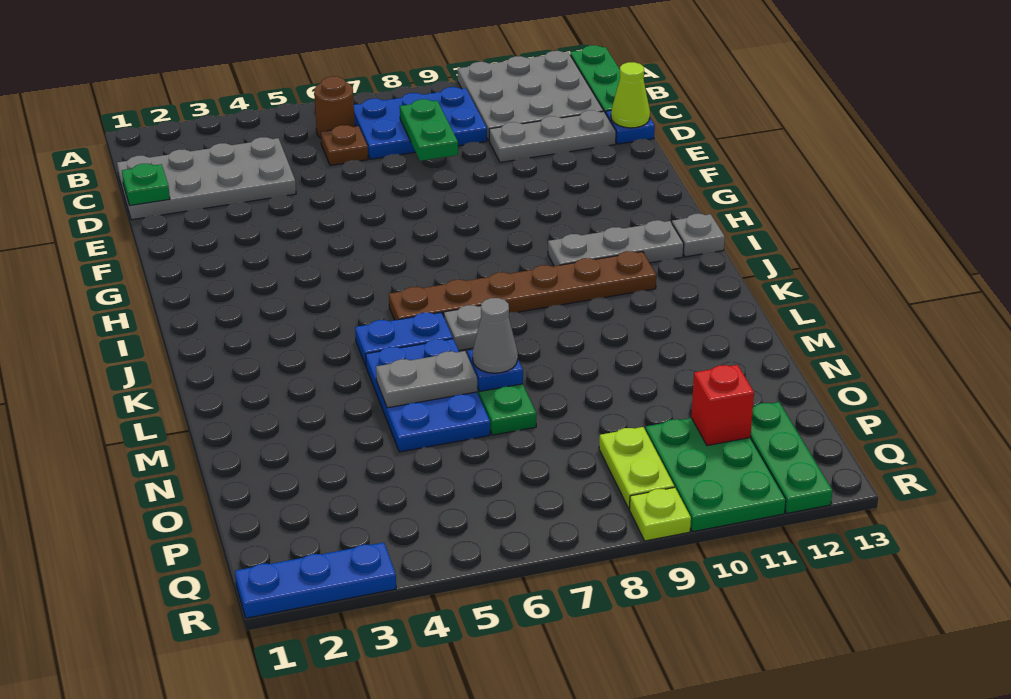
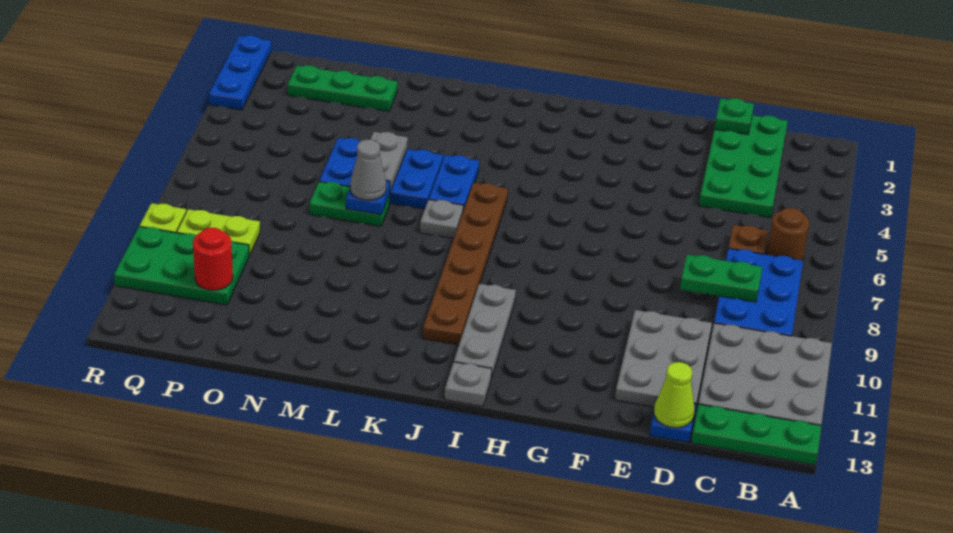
grey 2x4 plate [117,137,296,220] -> green 2x4 plate [699,115,788,218]
grey 1x3 plate [489,110,616,162] -> grey 2x3 plate [615,310,712,407]
red 1x1 brick [691,365,754,446] -> red 1x1 round brick [193,228,233,290]
green 1x3 plate [751,402,833,513] -> green 1x3 plate moved to [288,65,397,111]

